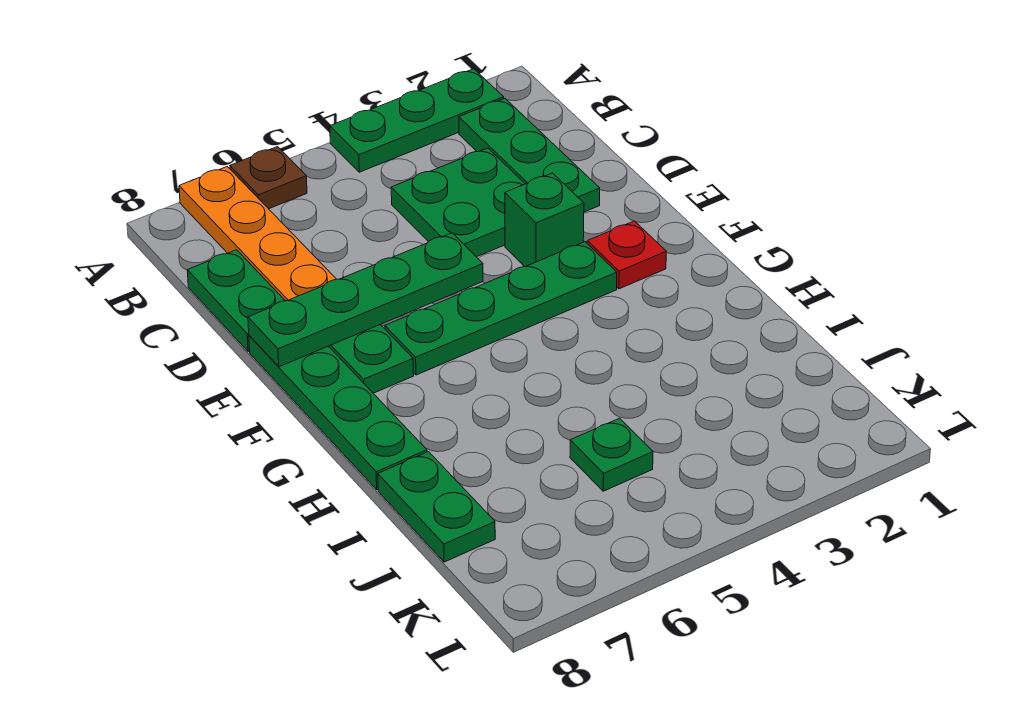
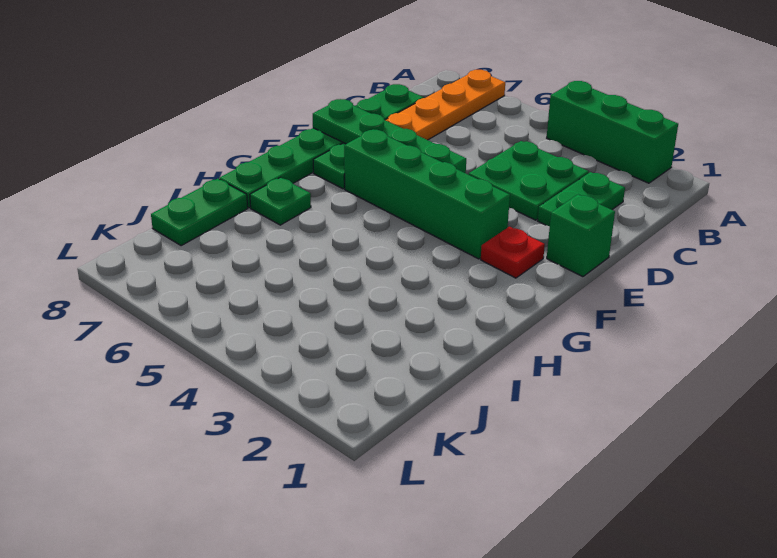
green 1x3 plate [330,69,504,172] -> green 1x3 brick [547,81,678,183]
brown 1x1 plate [230,147,307,209] -> none
green 1x3 plate [459,98,600,212] -> green 1x2 plate [538,172,625,226]
green 1x1 brick [505,173,584,267] -> green 1x1 brick moved to [547,194,615,277]
green 1x4 plate [385,242,617,375] -> green 1x4 brick [344,130,510,259]
green 1x1 plate [570,418,653,491] -> green 1x1 plate moved to [250,177,311,225]

